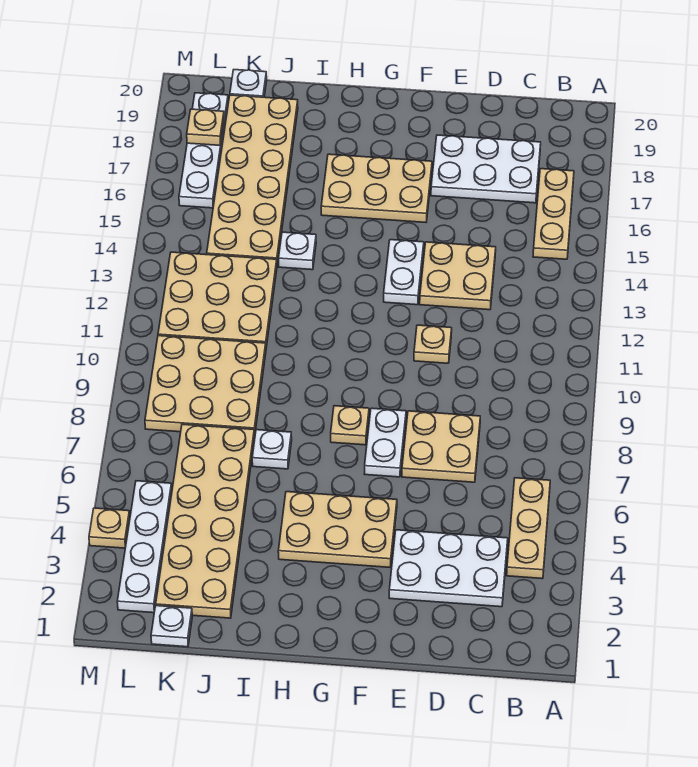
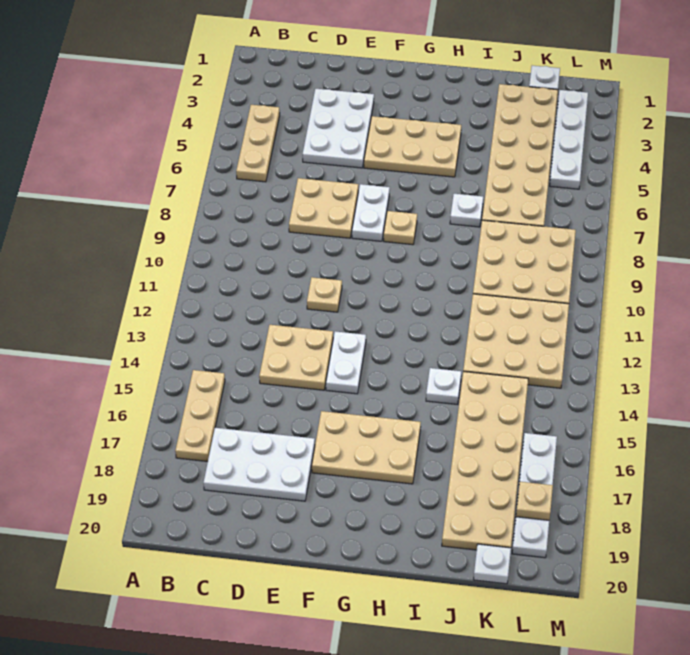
white 2x3 plate [389,530,508,607] -> white 2x3 plate turned to [303,89,374,168]
tan 1x1 plate [89,508,130,548] -> none

